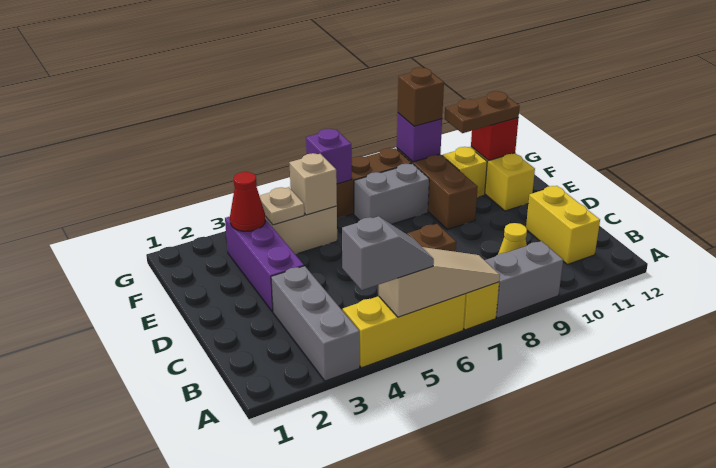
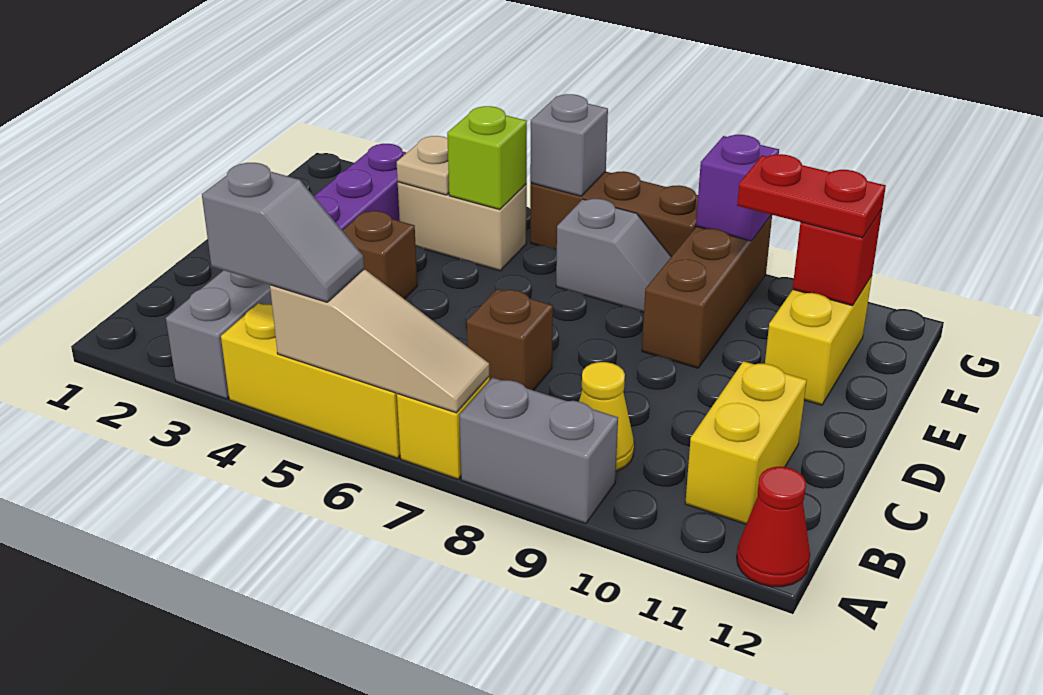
red 1x1 cone [230,172,265,231] -> red 1x1 cone moved to [737,467,810,587]
tan 1x1 brick [289,153,337,215] -> lime 1x1 brick [447,106,527,210]
grey 1x2 brick [354,164,429,224] -> grey 1x2 slope [556,199,671,312]
yellow 1x1 brick [443,147,487,197] -> none
brown 1x2 plate [445,91,520,133] -> red 1x2 plate [737,154,886,238]
purple 1x1 brick [306,129,352,184] -> grey 1x1 brick [530,94,608,196]
brown 1x1 brick [398,68,444,126] -> brown 1x1 brick moved to [342,211,417,299]

